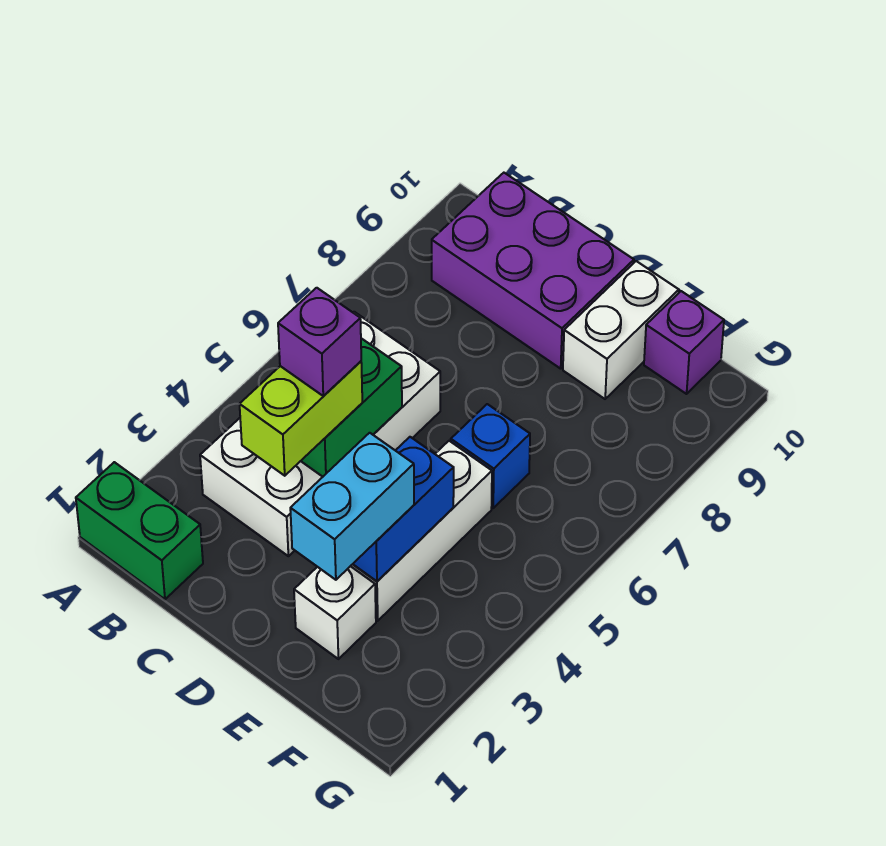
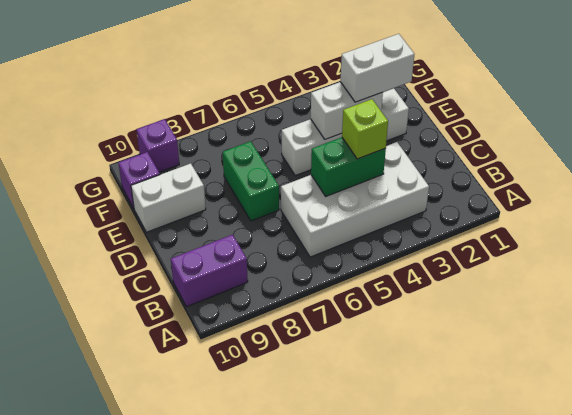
green 1x2 brick [76,462,203,599] -> green 1x2 brick moved to [223,141,279,221]
purple 2x3 brick [432,173,634,369] -> purple 1x2 brick [171,235,248,307]
lime 1x2 brick [240,361,362,476] -> lime 1x1 brick [342,99,388,159]
purple 1x1 brick [278,288,361,396] -> purple 1x1 brick moved to [136,119,179,172]
cyan 1x2 brick [290,433,414,580] -> white 1x2 brick [340,34,414,102]
blue 1x2 brick [353,437,454,581] -> white 1x2 brick [311,82,383,139]
blue 1x1 brick [451,404,530,508] -> none

